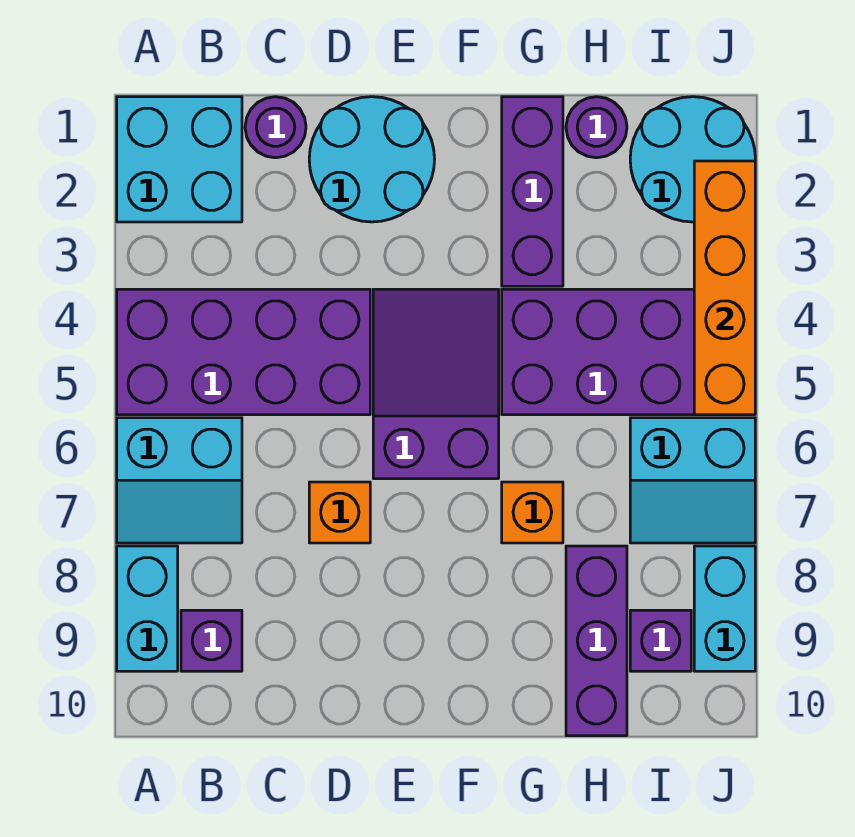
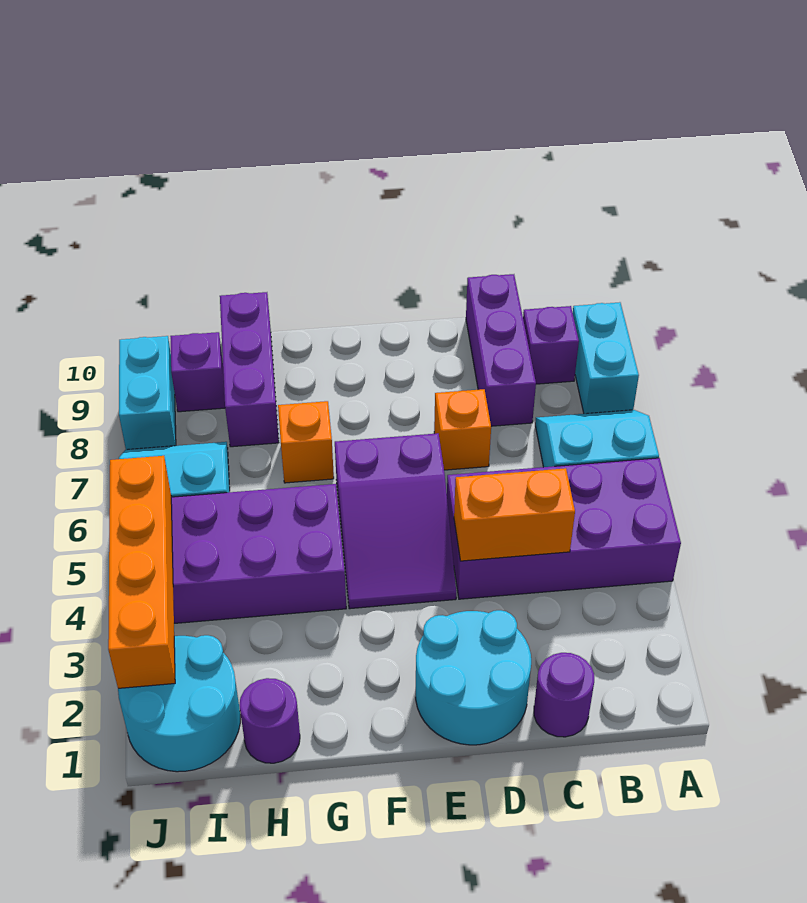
cyan 2x2 brick [117,97,242,222] -> none
none -> orange 1x2 brick [454,468,575,561]
purple 1x3 brick [502,97,563,286] -> purple 1x3 brick moved to [466,274,536,426]

